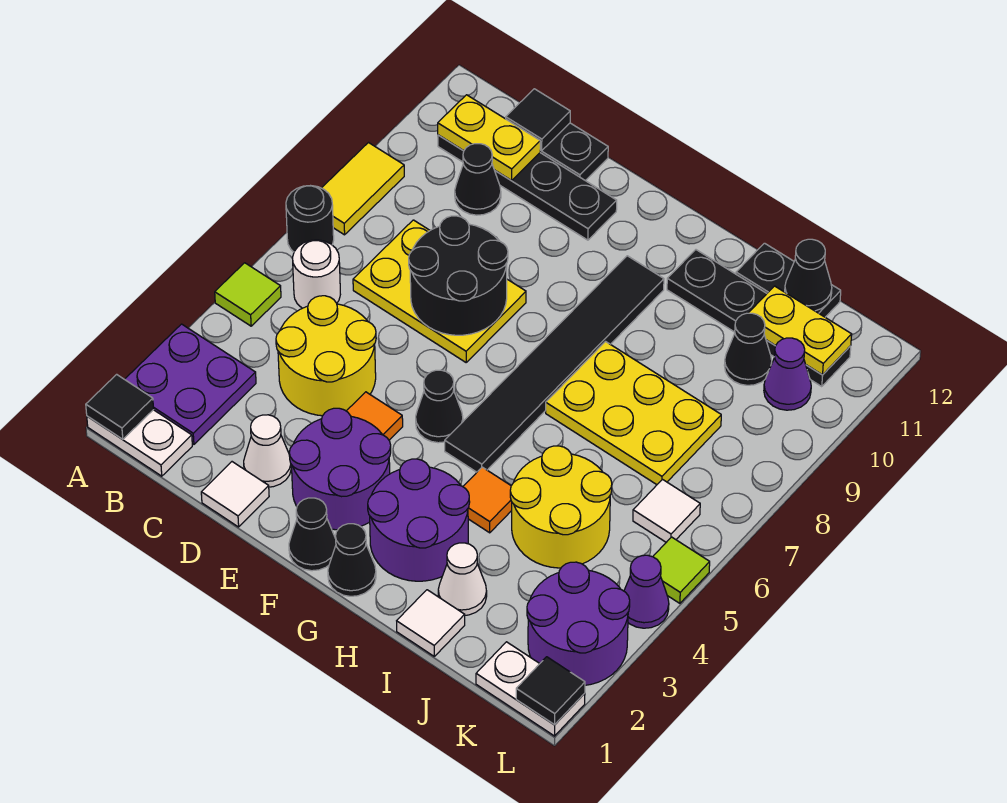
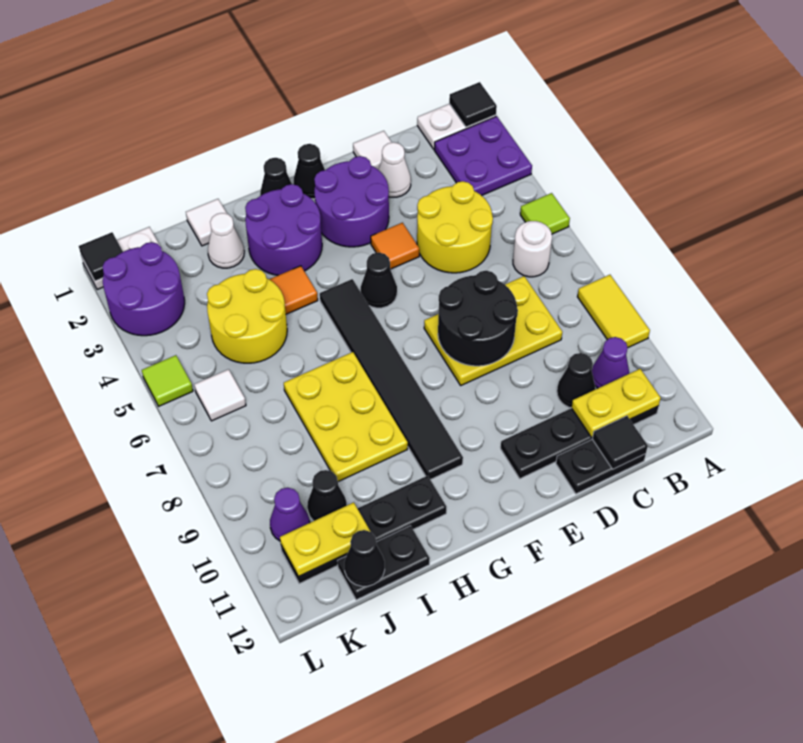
black 1x1 round brick [286,186,334,252] -> none
yellow 2x3 plate [546,342,721,485] -> yellow 2x3 plate turned to [284,352,408,482]
purple 1x1 cone [624,555,669,628] -> purple 1x1 cone moved to [592,337,629,388]

